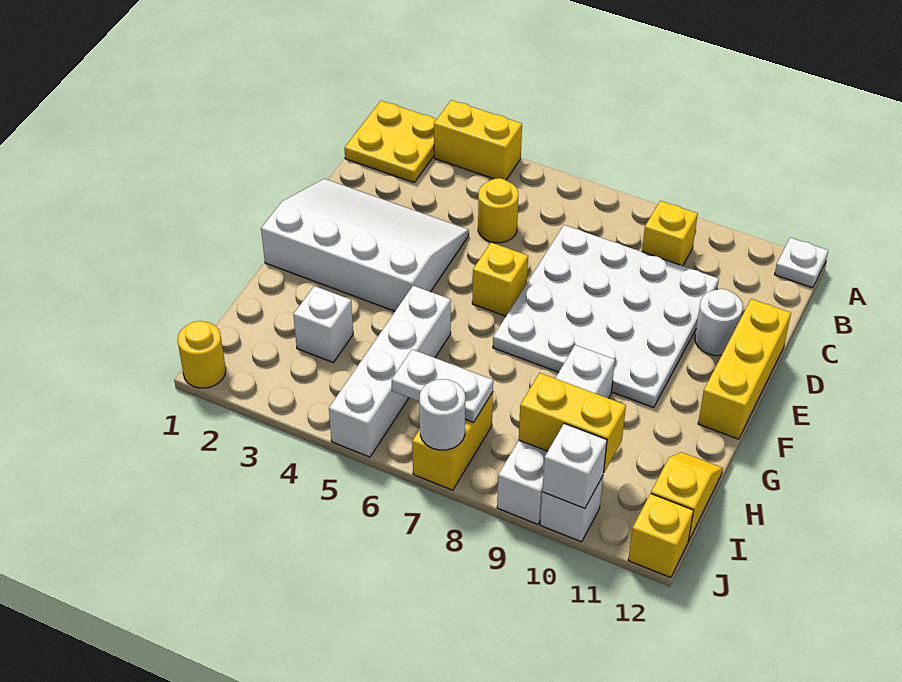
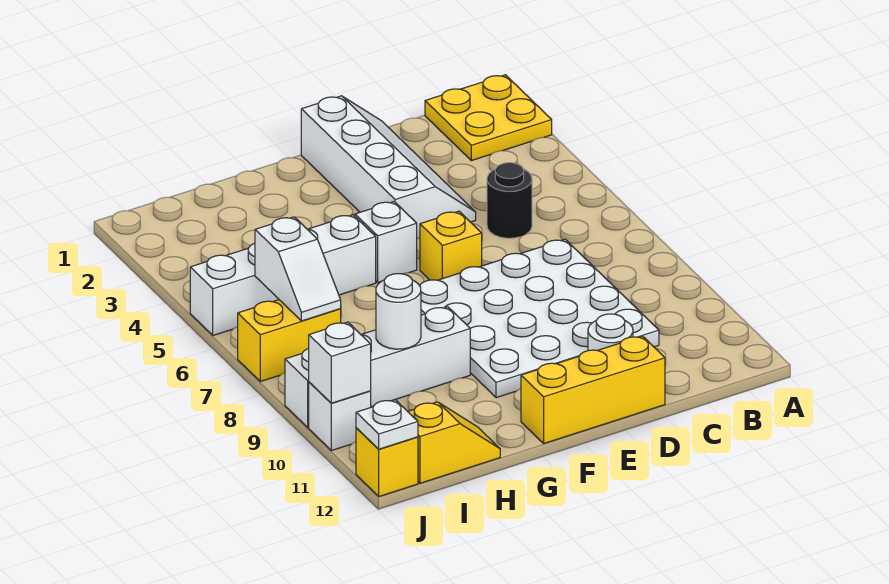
yellow 1x2 brick [434,100,522,180] -> none
white 1x1 plate [775,238,828,288] -> white 1x1 plate moved to [356,400,418,449]
yellow 1x1 brick [642,201,698,266] -> none
yellow 1x1 round brick [478,178,518,243] -> black 1x1 round brick [487,163,532,238]
white 3x4 slope [261,179,469,311] -> white 2x4 slope [301,96,476,239]
white 1x1 brick [293,286,353,362] -> white 1x1 brick moved to [355,202,417,282]
white 1x2 plate [392,349,493,422] -> white 1x2 slope [255,217,341,321]
yellow 1x2 brick [519,373,626,472] -> none
yellow 1x1 round brick [177,321,226,388] -> none
white 1x1 round brick [420,379,465,450] -> white 1x1 round brick moved to [376,274,421,349]

